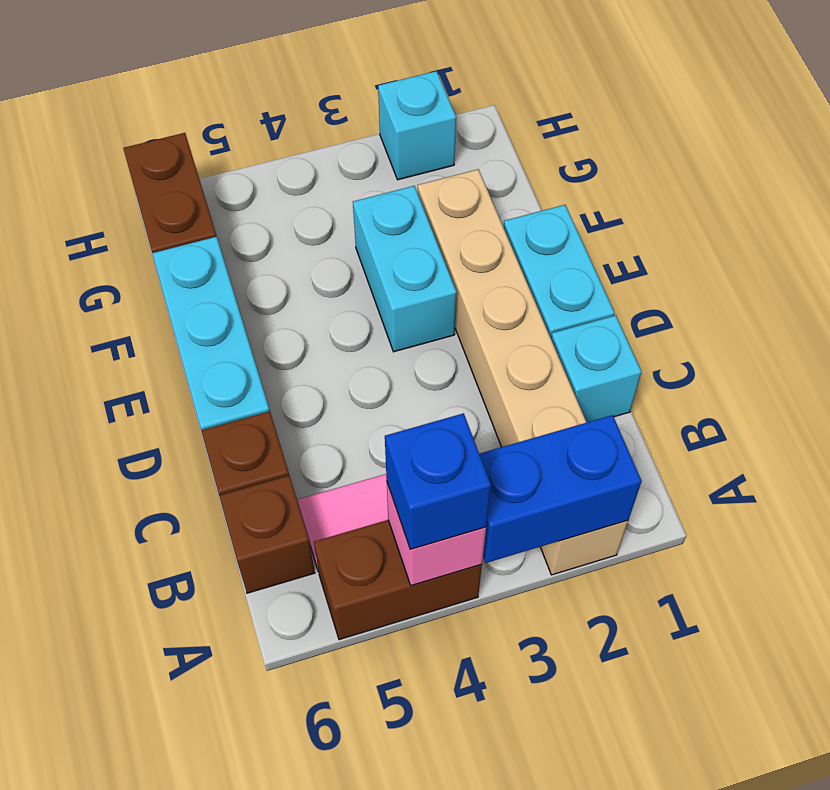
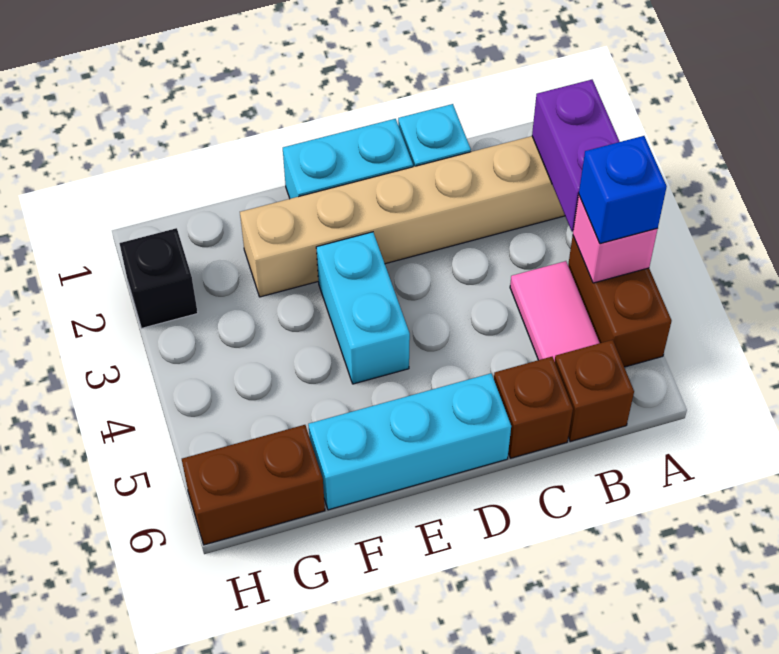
blue 1x2 brick [480,415,642,563] -> purple 1x2 brick [532,80,620,232]
cyan 1x2 brick [353,186,457,352] -> cyan 1x2 brick turned to [316,232,410,384]
cyan 1x1 brick [378,71,456,180] -> black 1x1 brick [119,228,198,328]

